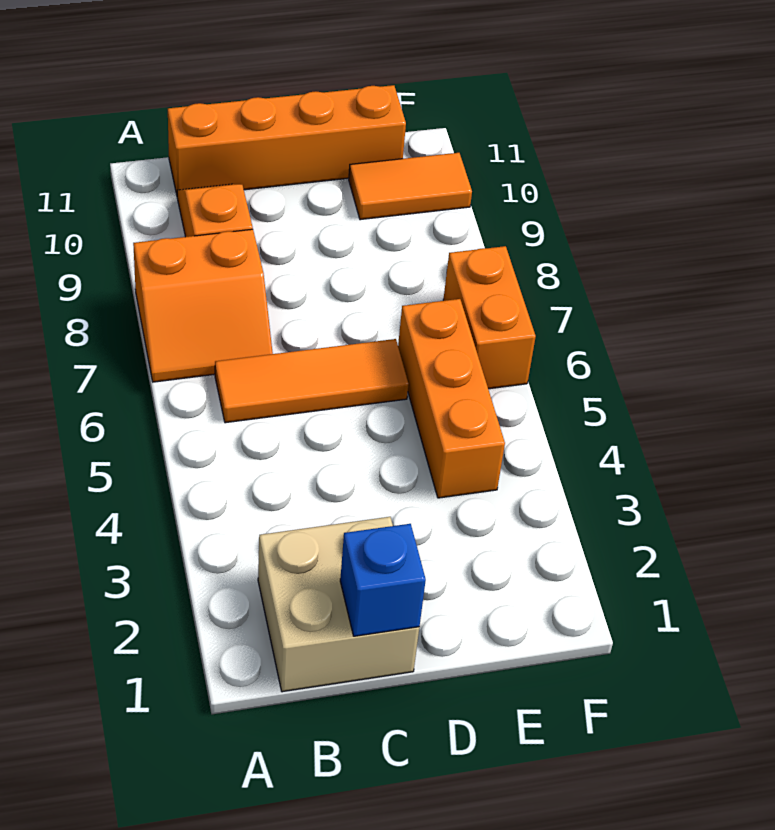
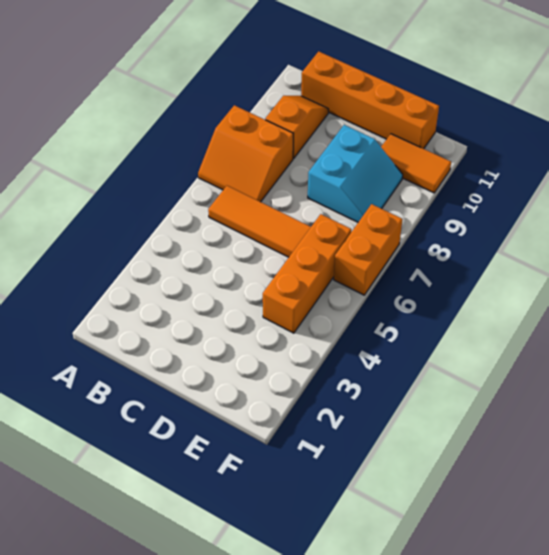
tan 2x2 brick [258,517,419,692] -> none
blue 1x1 brick [340,524,426,636] -> none
none -> cyan 2x2 slope [308,125,403,222]

